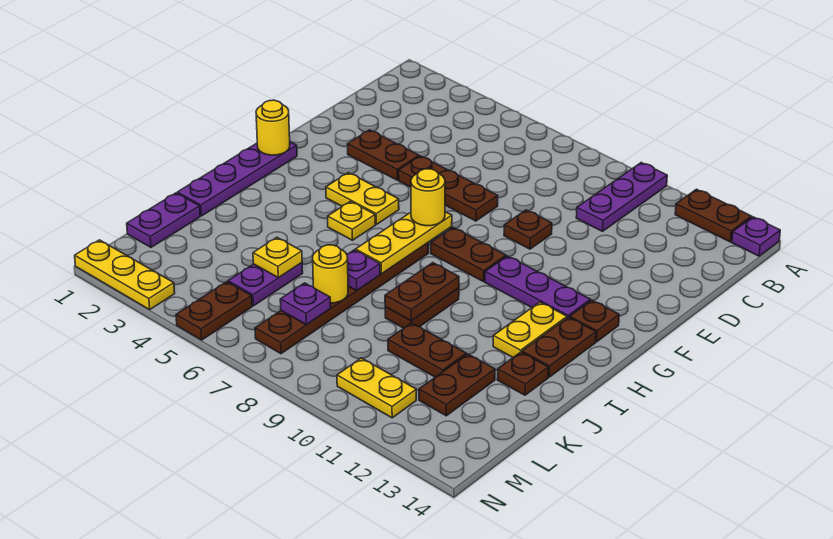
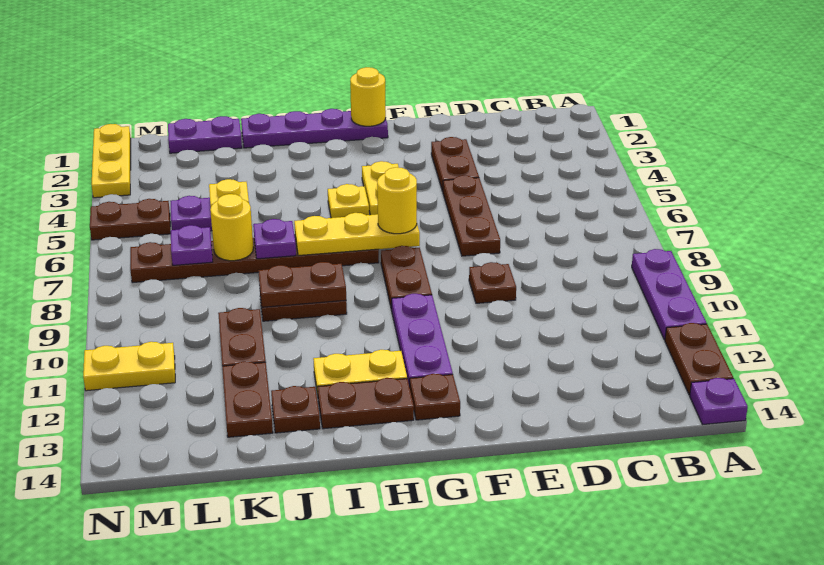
purple 1x3 plate [576,163,667,231] -> purple 1x3 plate turned to [632,249,707,340]
brown 1x2 plate [419,354,495,416] -> brown 1x2 plate turned to [222,361,273,437]
yellow 1x2 plate [337,358,416,418] -> yellow 1x2 plate turned to [83,342,175,391]

